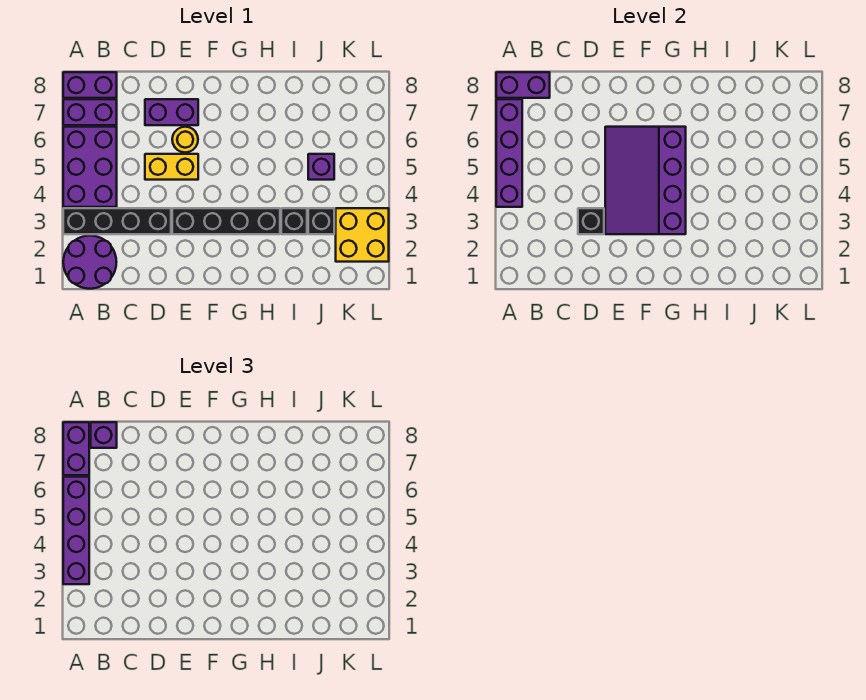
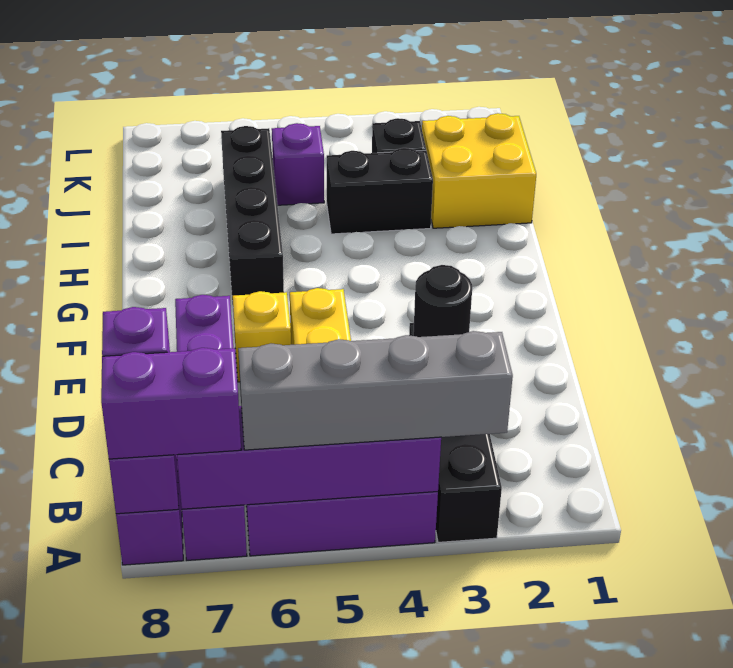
purple 2x2 round brick [63,236,116,289] -> none
purple 1x4 brick [63,477,89,584] -> grey 1x4 brick [238,331,513,450]
black 1x1 brick [578,208,604,234] -> black 1x1 round brick [413,265,472,337]
black 1x4 brick [172,208,280,234] -> black 1x4 brick moved to [221,126,284,305]
purple 3x4 slope [605,127,686,234] -> none
yellow 1x1 round brick [172,127,198,153] -> yellow 1x1 brick [233,291,291,382]
black 1x1 brick [281,208,307,234] -> black 1x2 brick [327,148,433,234]
yellow 2x2 brick [336,208,389,262] -> yellow 2x2 brick moved to [422,113,536,228]

